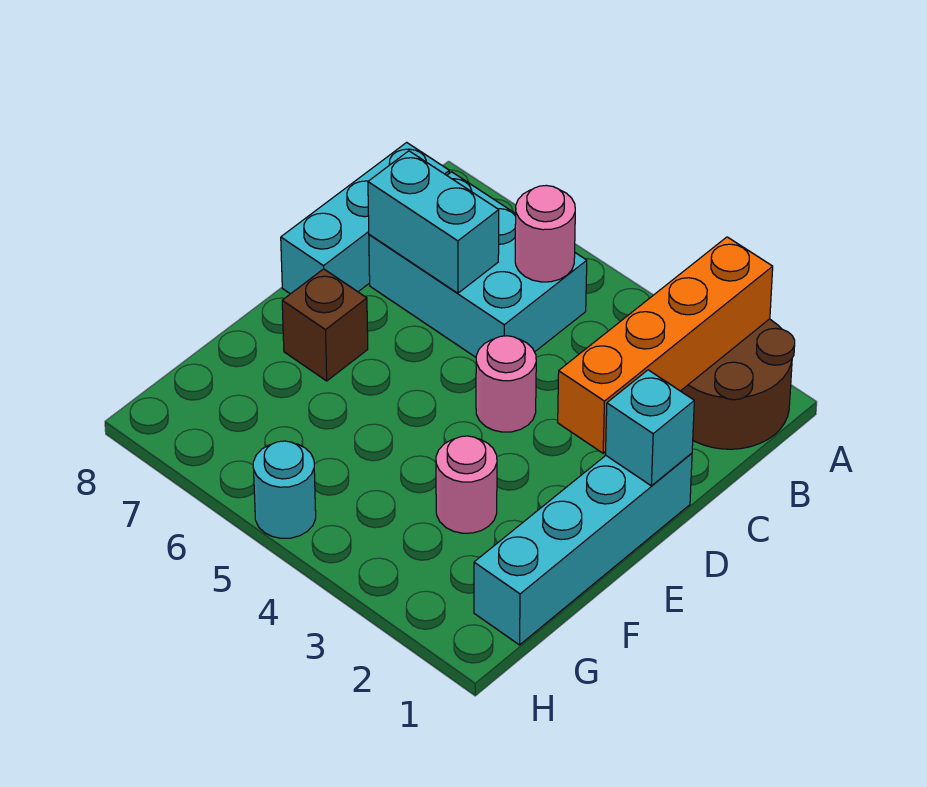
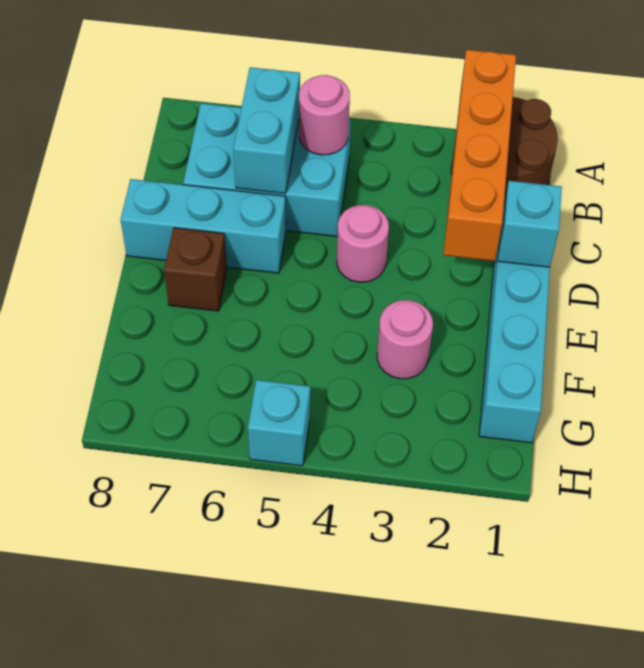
cyan 1x3 brick [281,142,449,294] -> cyan 1x3 brick turned to [121,179,286,273]
cyan 1x2 brick [368,151,499,293] -> cyan 1x2 brick turned to [233,67,300,194]
cyan 1x1 round brick [253,441,316,538] -> cyan 1x1 brick [248,380,310,466]

